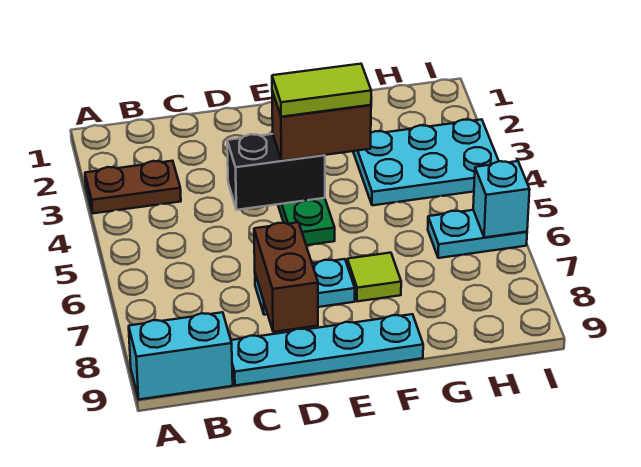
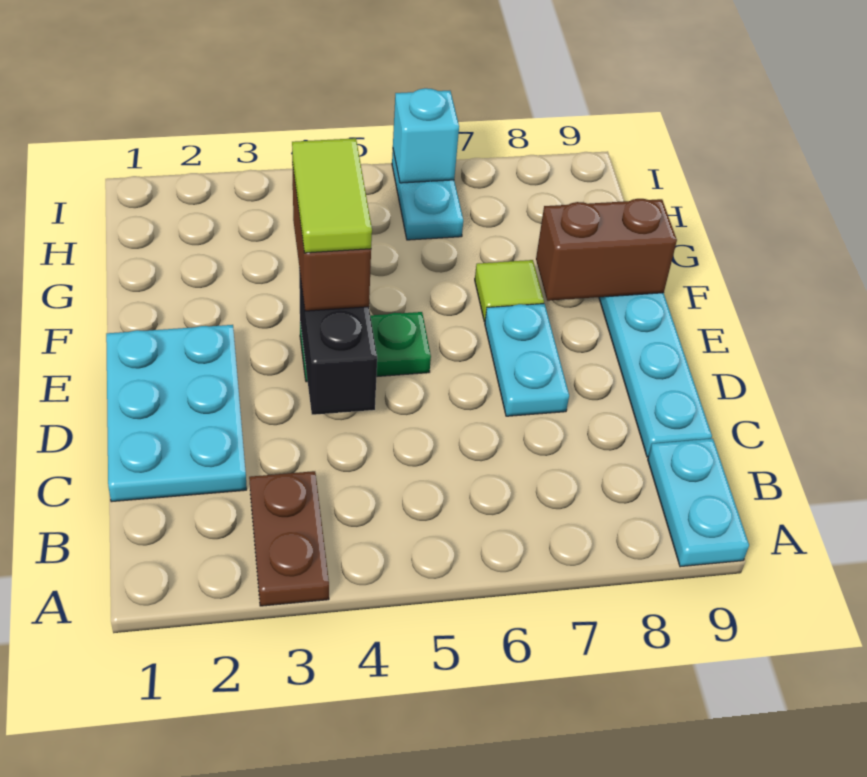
cyan 1x2 brick [129,312,233,399] -> cyan 1x2 plate [648,439,749,567]
brown 1x2 brick [254,222,318,332] -> brown 1x2 brick moved to [536,199,677,301]
cyan 2x3 plate [353,119,499,205] -> cyan 2x3 plate moved to [106,325,247,502]

